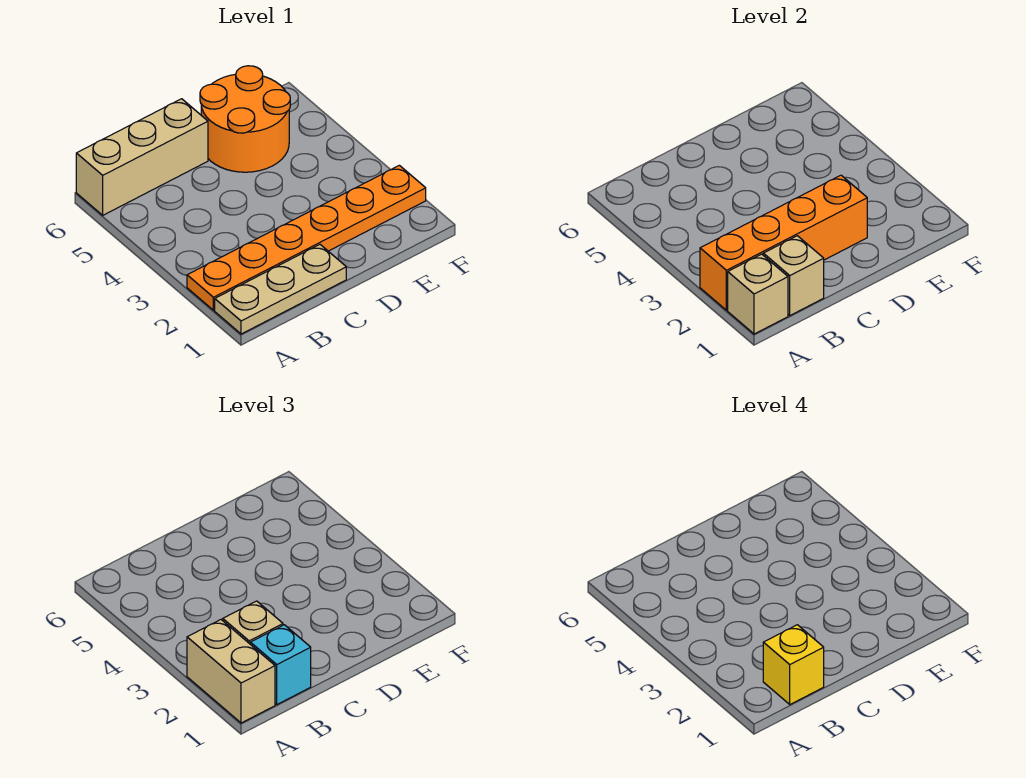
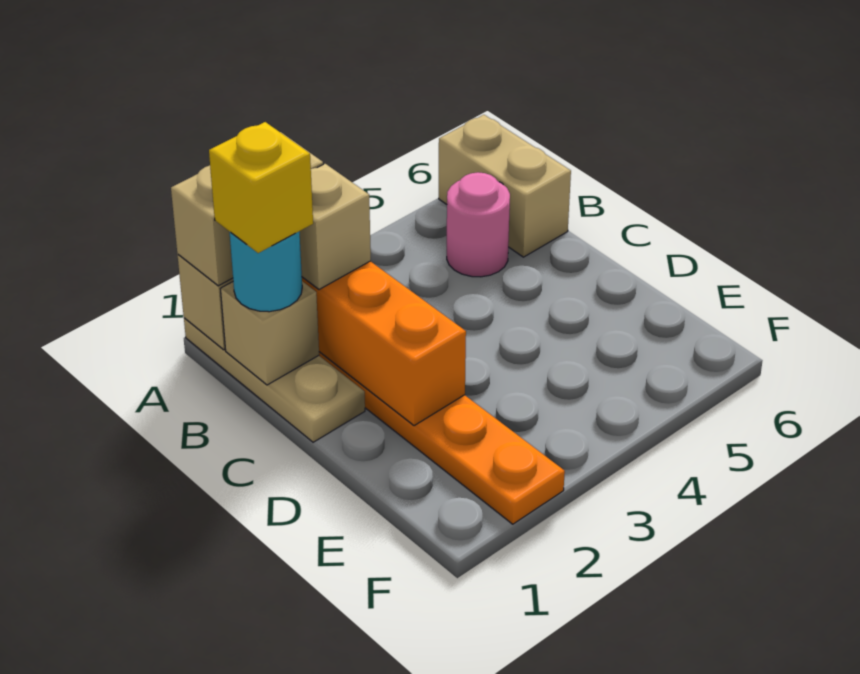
tan 1x3 brick [76,99,208,215] -> tan 1x2 brick [439,115,571,257]
cyan 1x1 brick [250,625,311,704] -> cyan 1x1 round brick [230,231,302,312]
none -> pink 1x1 round brick [447,172,510,277]
orange 2x2 round brick [200,66,290,172] -> none

